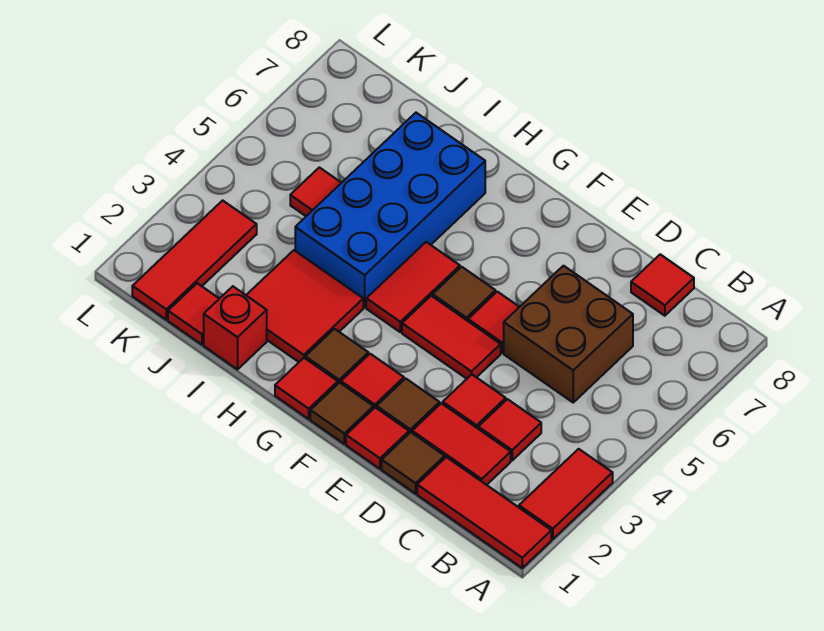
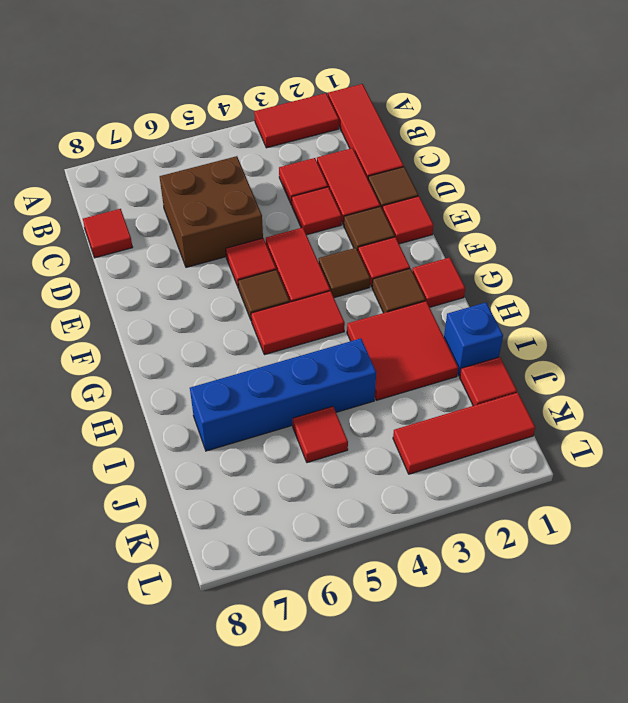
brown 1x1 tile [310,382,373,444] -> brown 1x1 tile moved to [319,248,370,298]
blue 2x4 brick [295,113,485,307] -> blue 1x4 brick [190,338,376,451]
red 1x1 brick [204,286,267,369] -> blue 1x1 brick [444,303,503,376]

